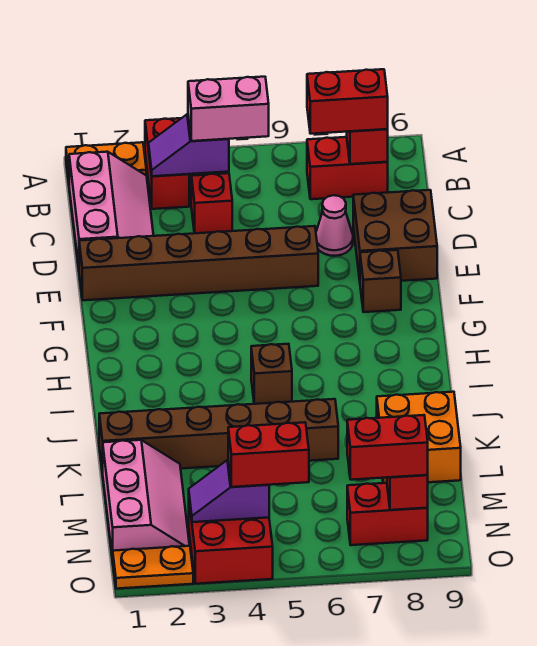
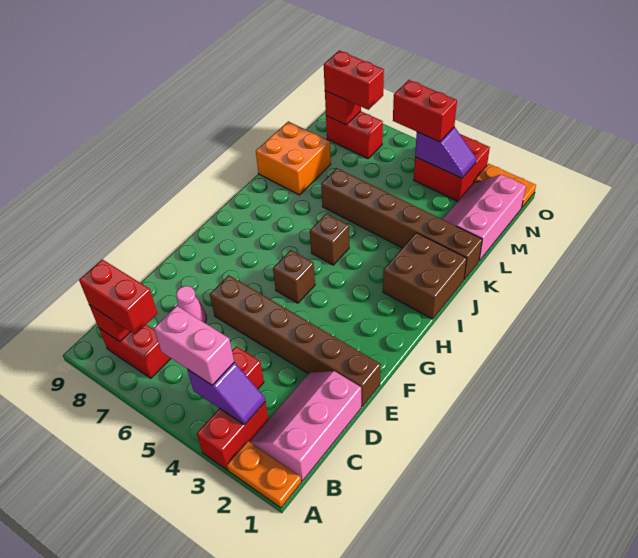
brown 2x2 brick [353,190,437,281] -> brown 2x2 brick moved to [383,233,467,319]
brown 1x1 brick [360,250,401,312] -> brown 1x1 brick moved to [273,250,315,303]

